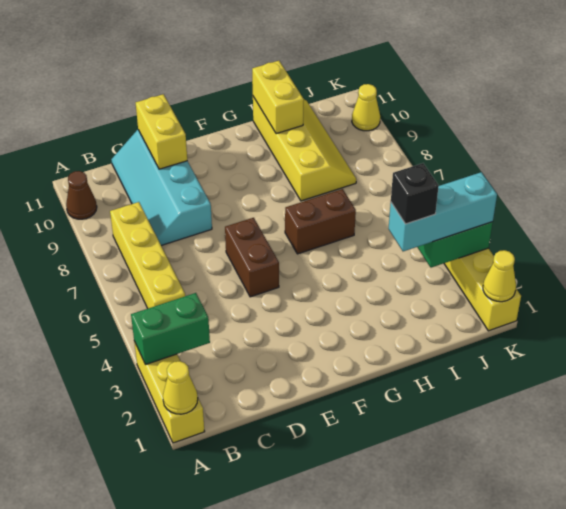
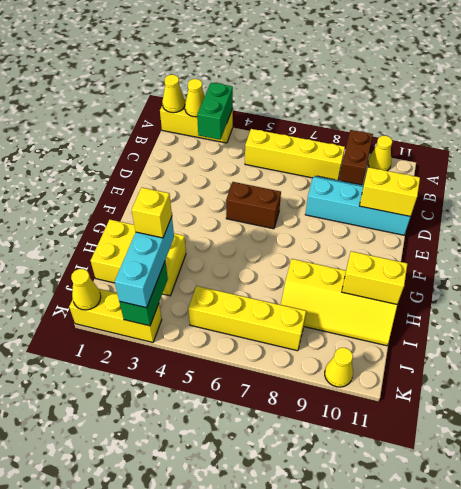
none -> yellow 1x1 cone [185,79,205,117]
brown 1x1 cone [66,171,97,219] -> yellow 1x1 cone [368,136,392,171]
brown 1x2 brick [285,189,356,254] -> brown 1x2 brick moved to [339,130,373,185]
none -> yellow 2x3 brick [91,220,186,296]
black 1x1 brick [391,163,439,224] -> yellow 1x1 brick [132,188,172,238]
none -> yellow 1x4 brick [188,286,306,351]

